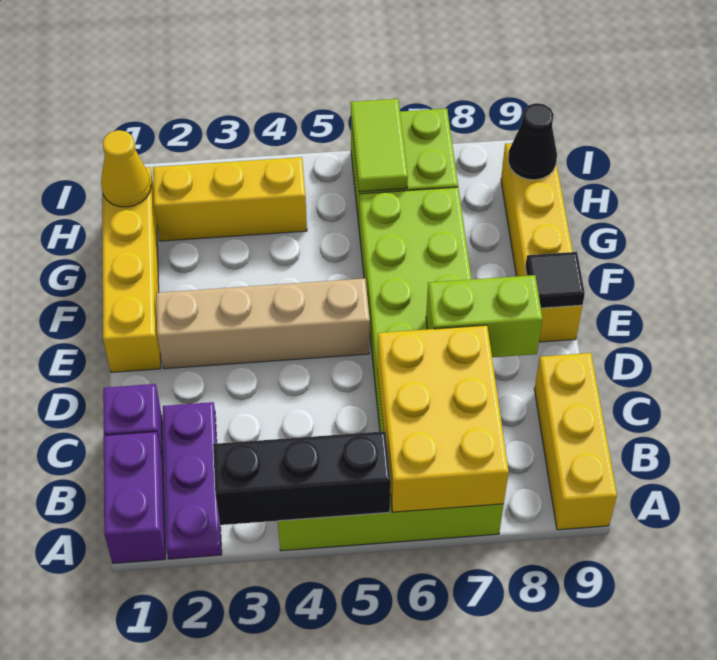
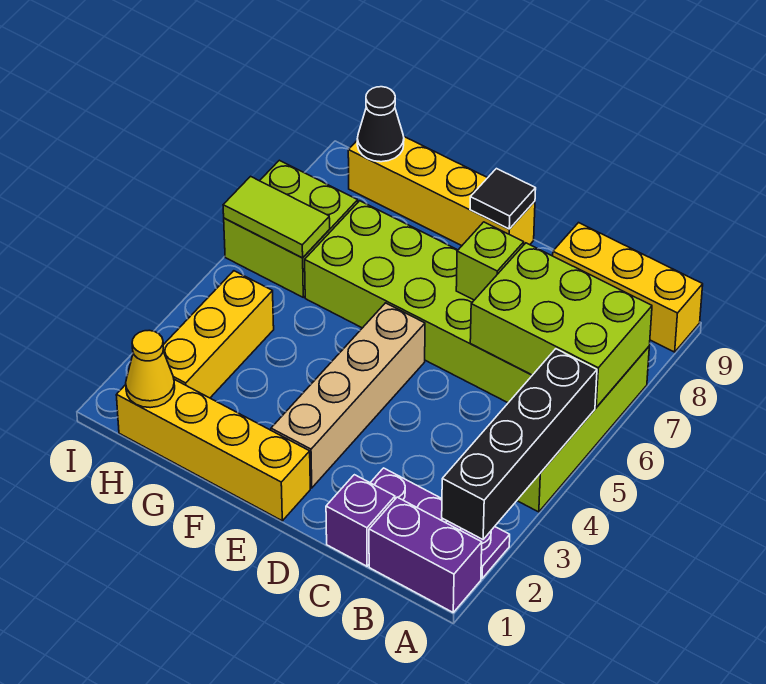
black 1x3 brick [213,431,391,525] -> black 1x4 brick [442,349,597,539]
yellow 2x3 brick [377,325,509,512] -> lime 2x3 brick [470,243,652,407]
lime 1x2 brick [426,275,543,357] -> lime 1x1 brick [456,222,524,300]

